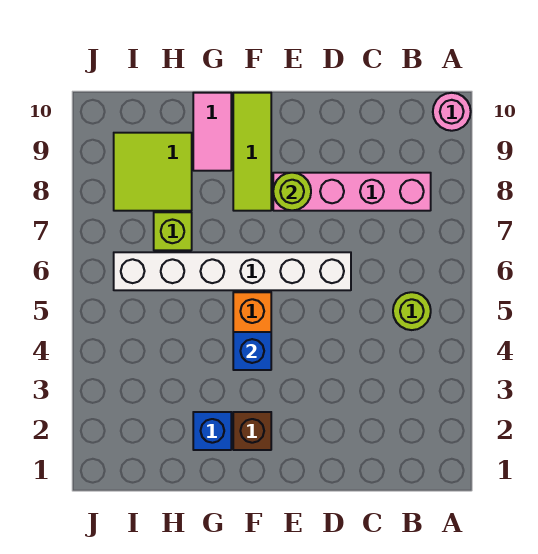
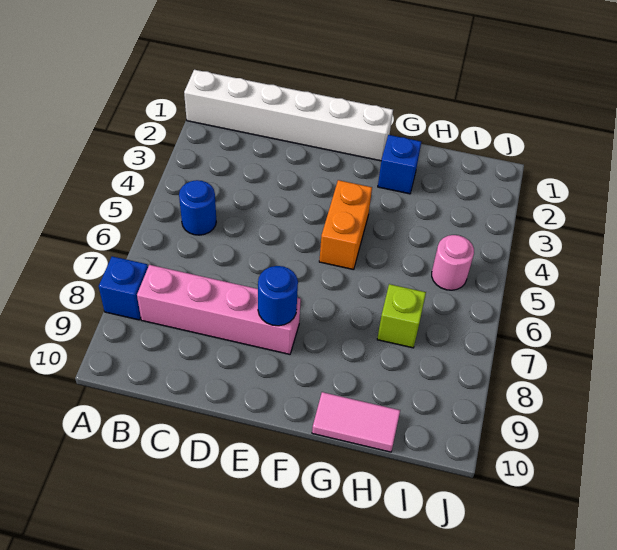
pink 1x1 round brick [433,93,471,131] -> pink 1x1 round brick moved to [432,235,474,290]
lime 1x1 round brick [393,292,431,330] -> blue 1x1 round brick [179,180,216,235]
white 1x6 brick [114,252,351,290] -> white 1x6 brick moved to [184,70,393,161]
lime 1x1 round brick [273,173,311,211] -> blue 1x1 round brick [258,266,298,326]
brown 1x1 brick [233,412,271,450] -> none
blue 1x1 brick [233,332,271,370] -> blue 1x1 brick moved to [99,256,148,320]
lime 1x3 tile [233,93,271,211] -> none
pink 1x2 tile [193,93,231,171] -> pink 1x2 tile turned to [312,392,400,452]
lime 2x2 tile [114,133,192,211] -> none

